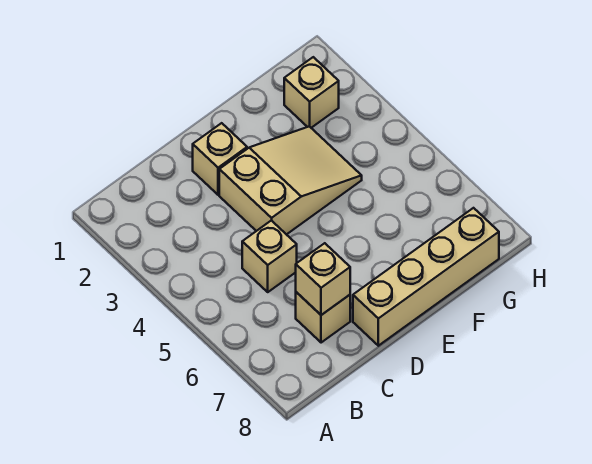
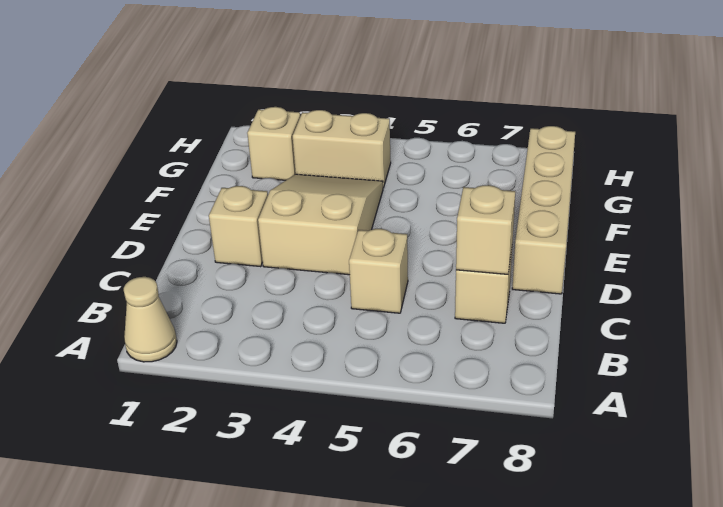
none -> tan 1x1 cone [124,277,177,362]
none -> tan 1x2 brick [293,110,391,188]

